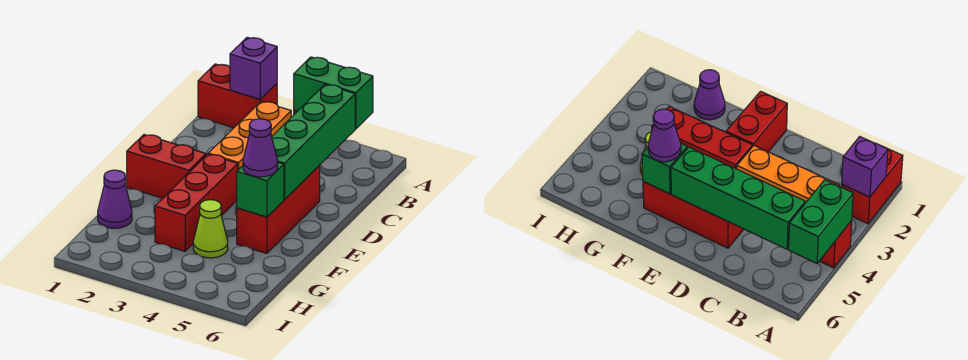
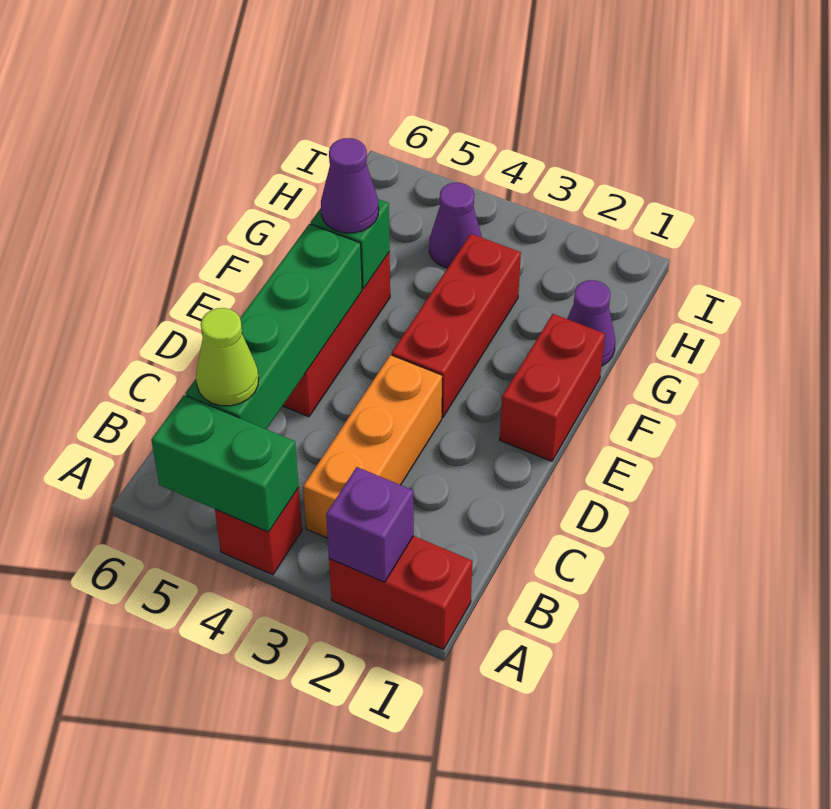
red 1x2 brick [127,135,206,198] -> red 1x2 brick turned to [500,314,605,461]
lime 1x1 cone [193,200,228,258] -> lime 1x1 cone moved to [196,308,259,406]
none -> purple 1x1 cone [429,183,482,268]

